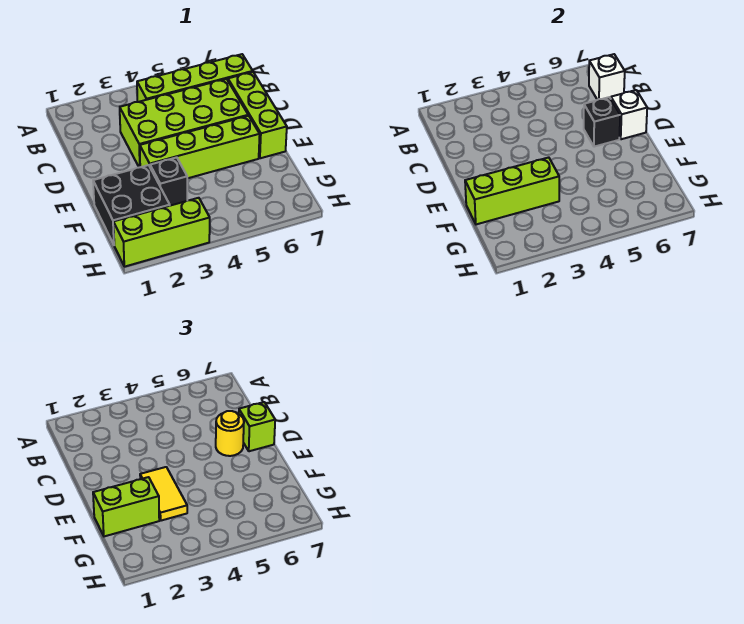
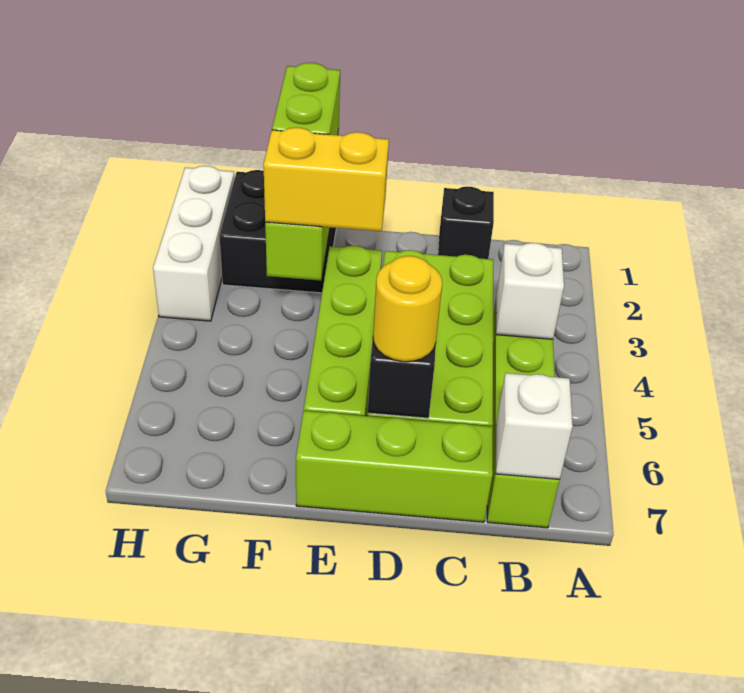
white 1x1 brick [611,90,647,139] -> white 1x1 brick moved to [496,243,564,339]
lime 1x1 brick [239,402,275,451] -> none
yellow 1x2 tile [140,467,187,521] -> yellow 1x2 brick [263,127,389,231]
black 1x1 brick [150,157,187,206] -> black 1x1 brick moved to [438,186,494,259]
lime 1x3 brick [113,198,210,267] -> white 1x3 brick [153,166,234,321]

